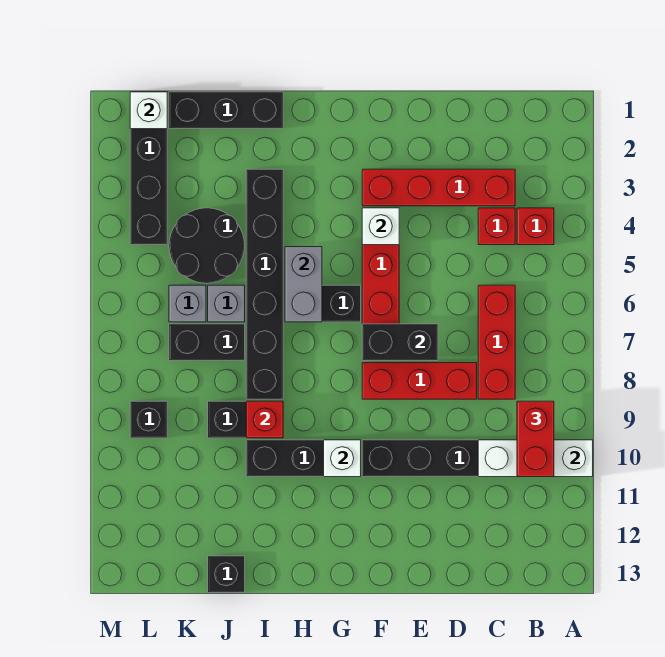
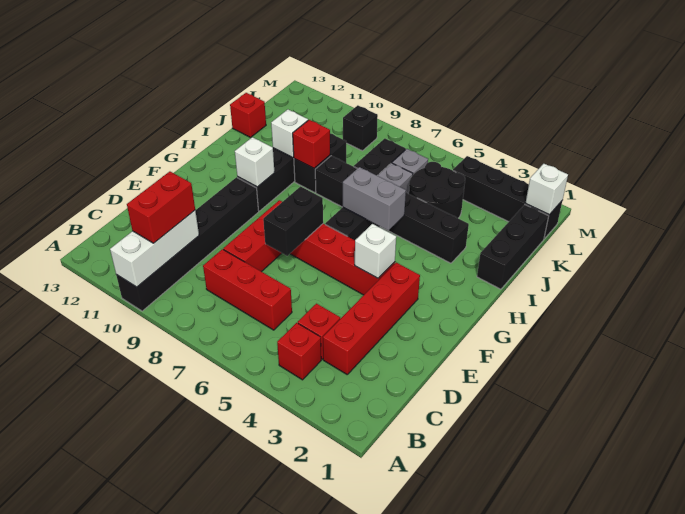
red 1x2 brick [517,401,554,477] -> red 1x2 brick turned to [127,172,195,243]
none -> white 1x1 brick [271,110,308,157]
black 1x1 brick [208,556,245,593] -> red 1x1 brick [230,93,266,137]

